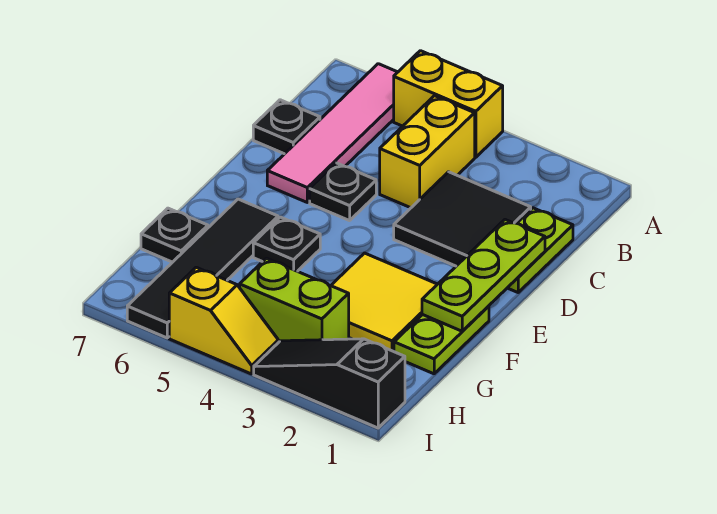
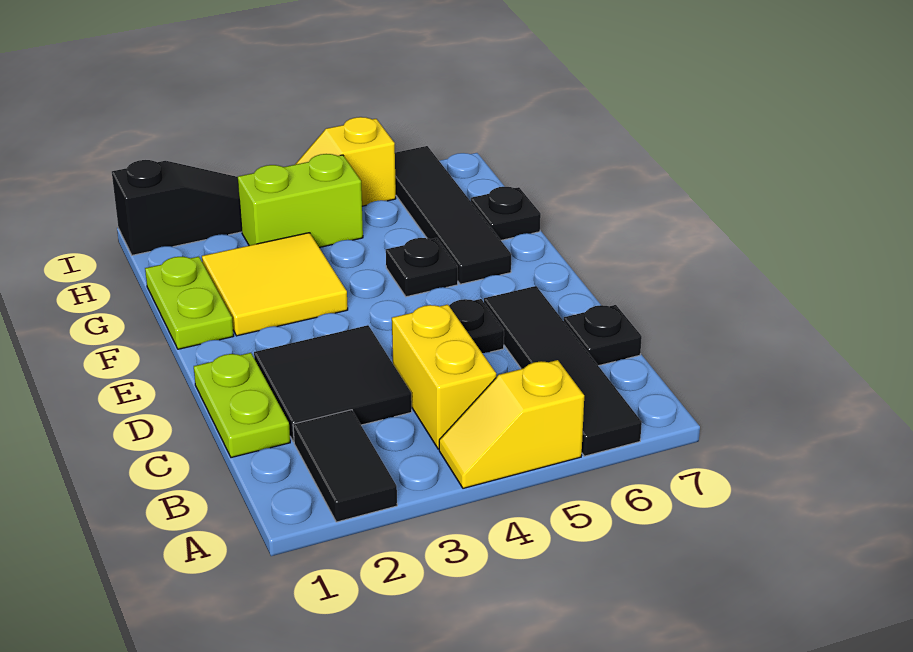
none -> black 1x2 tile [293,410,397,522]
yellow 1x2 brick [394,51,503,157] -> yellow 1x2 slope [439,360,584,488]
pink 1x4 tile [267,64,397,202] -> black 1x4 tile [484,286,642,456]
lime 1x3 plate [422,220,545,331] -> none

